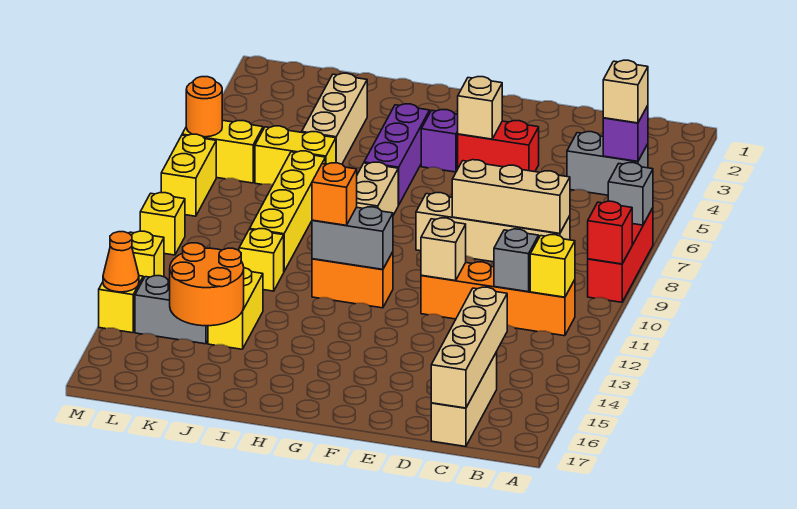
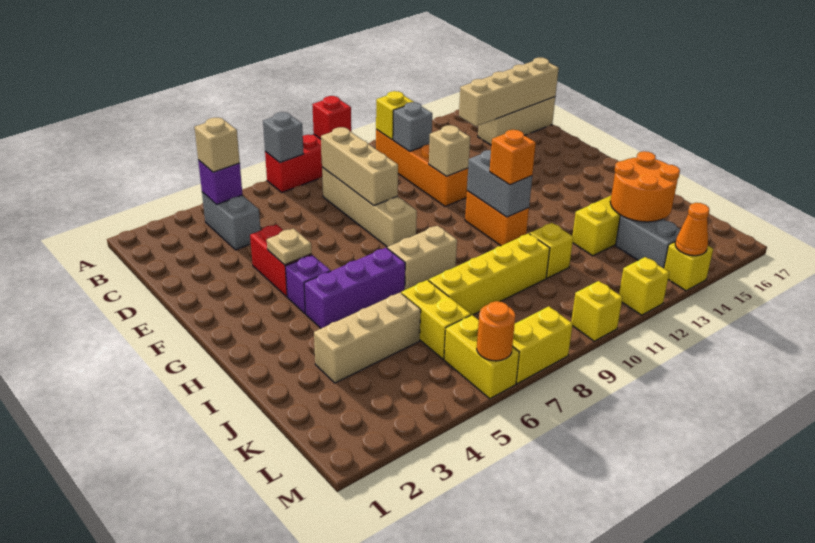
tan 1x1 brick [458,77,502,139] -> tan 1x1 plate [267,229,312,265]

